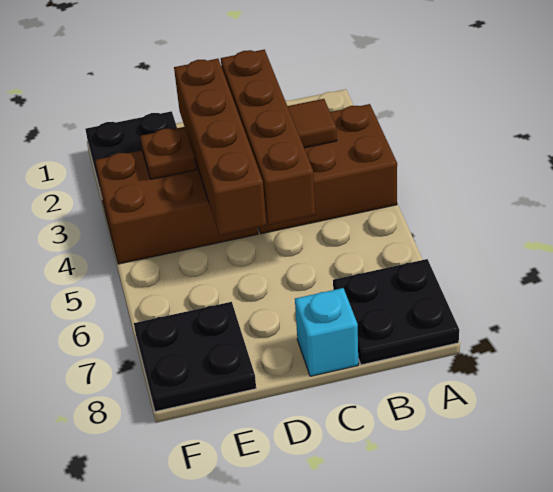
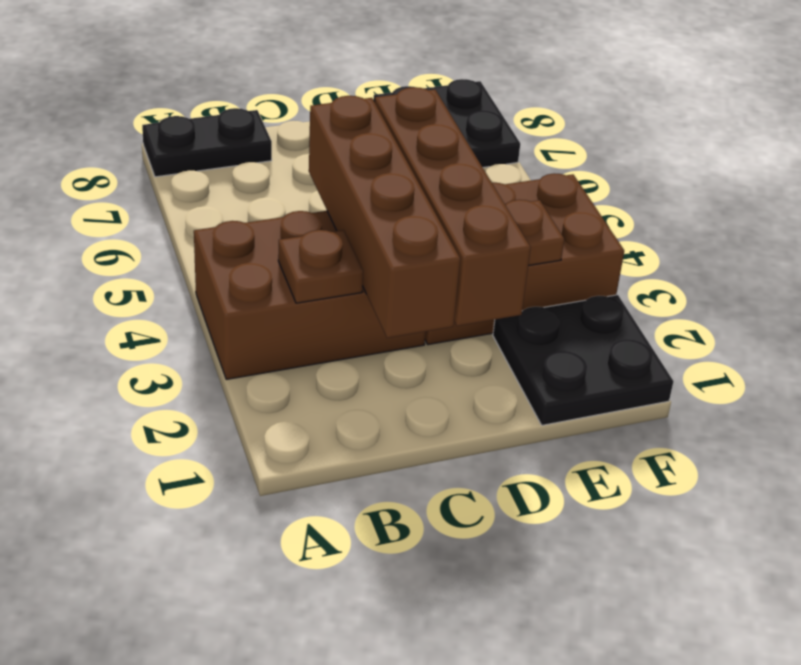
black 2x2 plate [333,259,459,365] -> black 1x2 plate [142,108,272,177]
brown 1x1 tile [288,99,337,148] -> brown 1x1 plate [278,230,363,303]
cyan 1x1 brick [295,288,358,376] -> none

